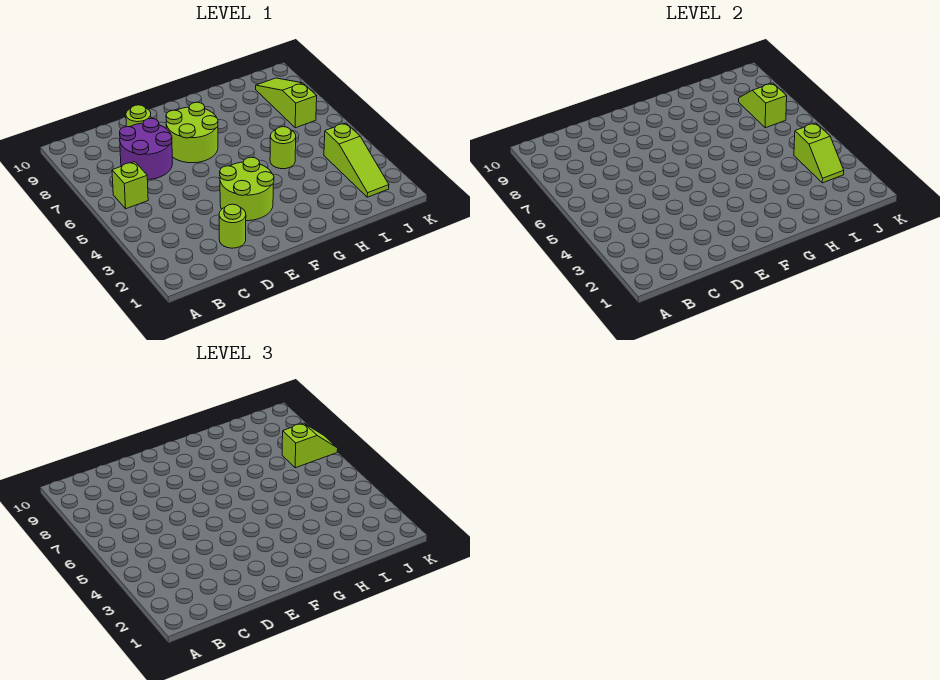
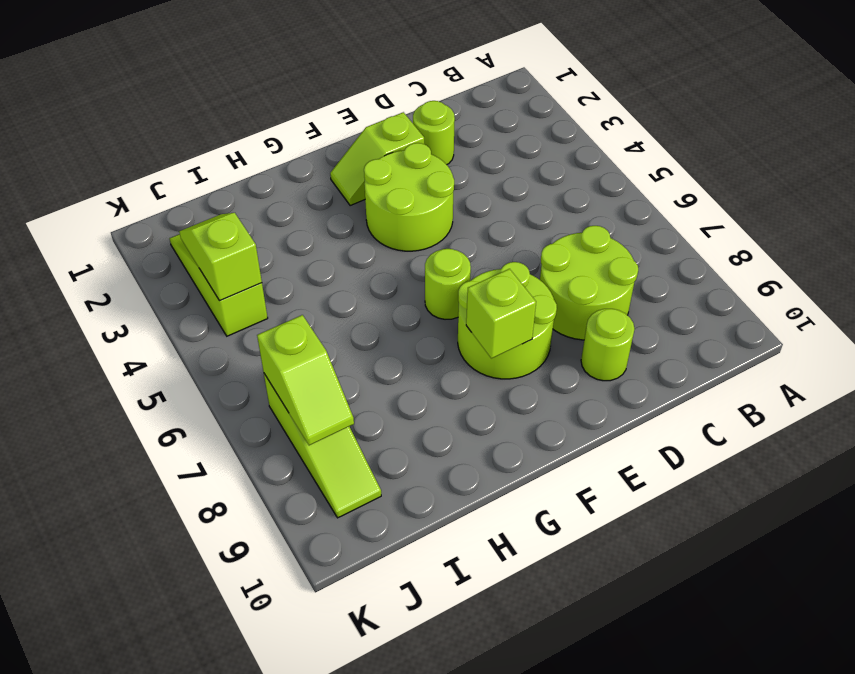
lime 1x1 brick [112,162,148,209] -> lime 1x1 brick moved to [466,269,536,358]
purple 2x2 round brick [120,118,173,180] -> lime 2x2 round brick [540,226,638,340]
lime 1x1 round brick [270,127,296,169] -> lime 1x1 round brick moved to [425,249,471,319]
lime 1x2 slope [282,423,338,468] -> lime 1x2 slope moved to [330,112,424,206]

